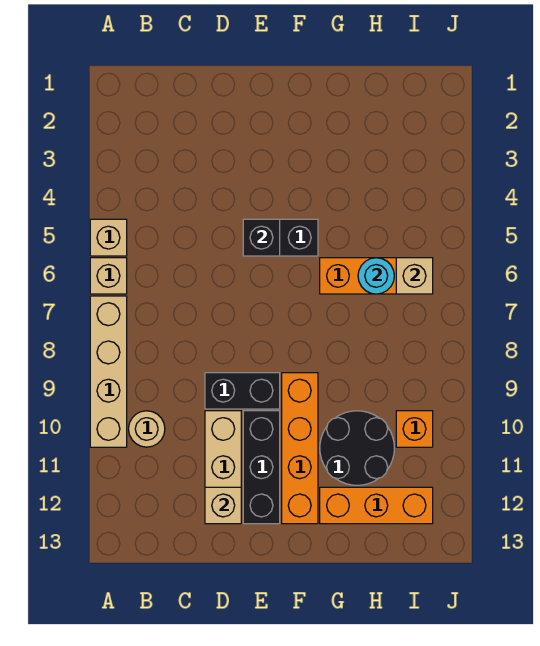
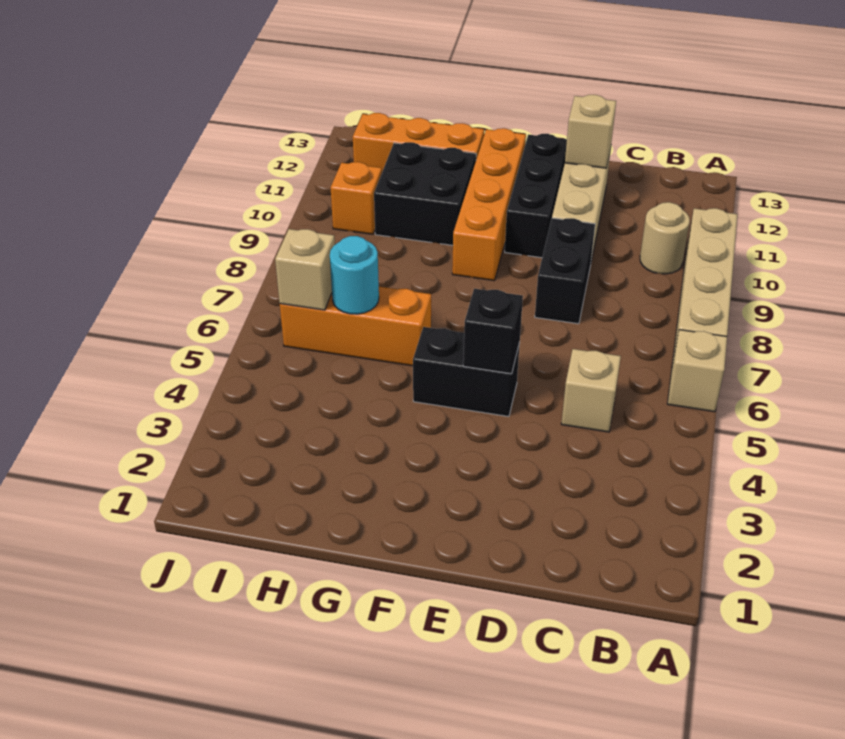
tan 1x1 brick [90,219,127,256] -> tan 1x1 brick moved to [561,349,621,432]
black 1x2 brick [205,373,280,409] -> black 1x2 brick turned to [535,218,595,324]
black 2x2 round brick [320,411,394,485] -> black 2x2 brick [374,142,476,245]

